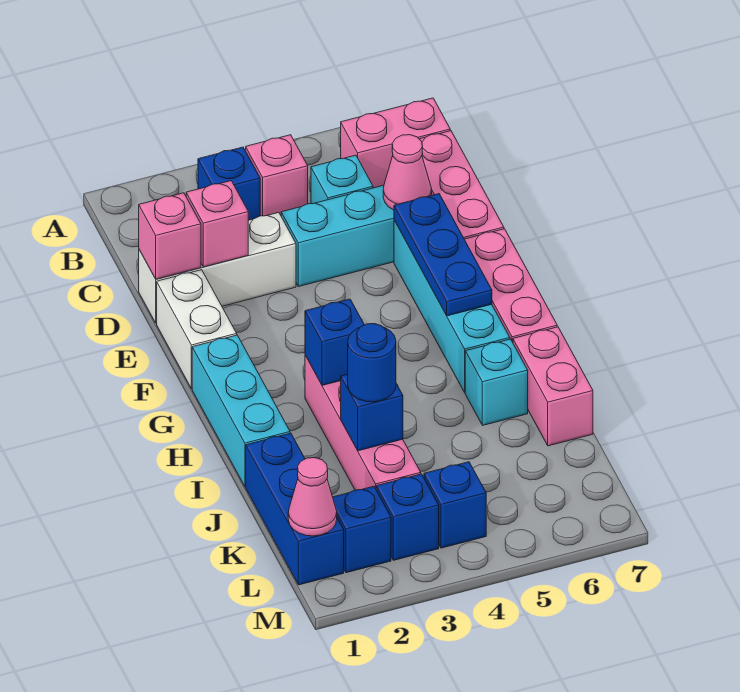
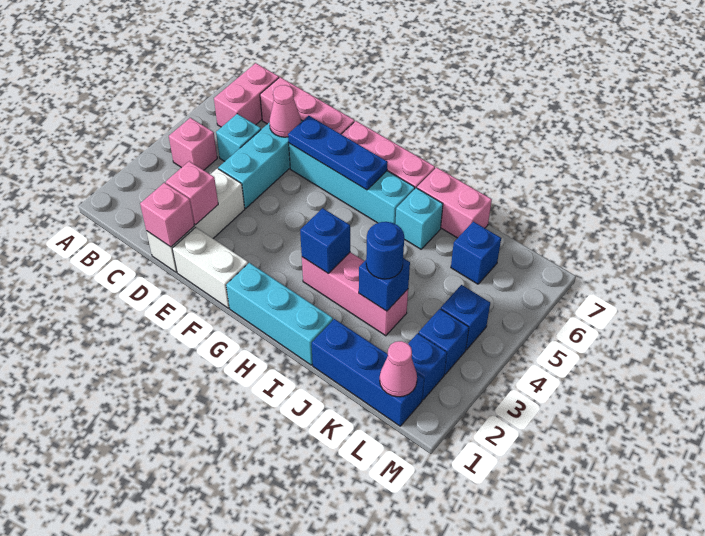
blue 1x1 brick [198,147,260,220] -> blue 1x1 brick moved to [451,222,501,284]
pink 1x4 brick [305,355,421,490] -> pink 1x3 brick [302,252,408,336]

